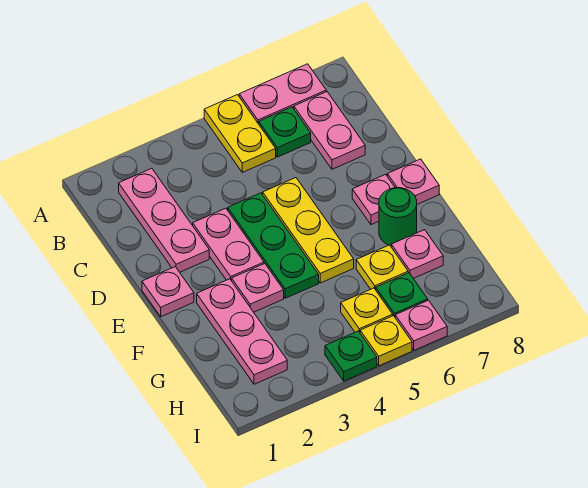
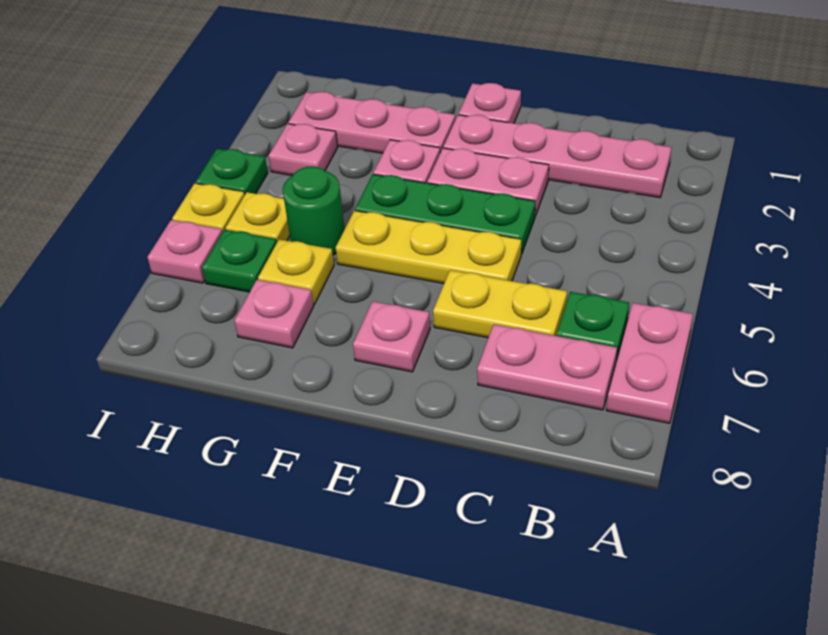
yellow 1x2 plate [204,95,276,172] -> yellow 1x2 plate moved to [433,270,567,338]
pink 1x3 plate [119,168,209,272] -> pink 1x4 plate [443,115,672,197]
pink 1x1 plate [387,159,439,204] -> pink 1x1 plate moved to [269,124,338,176]
green 1x1 round brick [379,188,417,246] -> green 1x1 round brick moved to [283,166,345,255]

